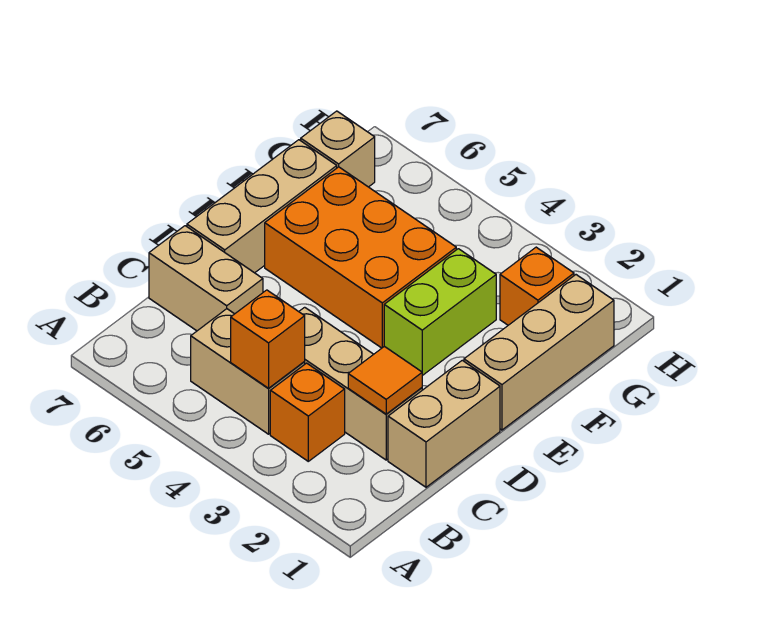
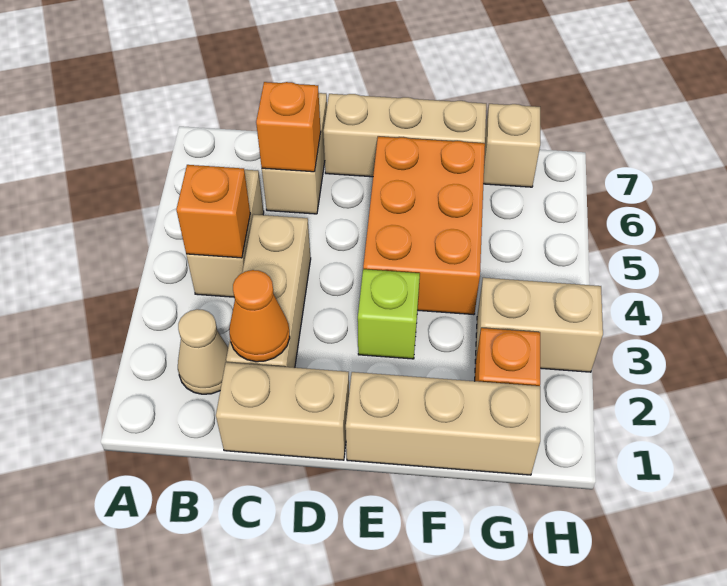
none -> tan 1x1 cone [178,309,228,394]
orange 1x1 brick [270,363,345,461] -> orange 1x1 brick moved to [256,82,321,172]
orange 1x1 tile [348,346,422,414] -> orange 1x1 cone [229,270,290,362]
lime 1x2 brick [384,249,496,376] -> lime 1x1 brick [358,269,420,359]
none -> tan 1x2 brick [475,278,603,372]

